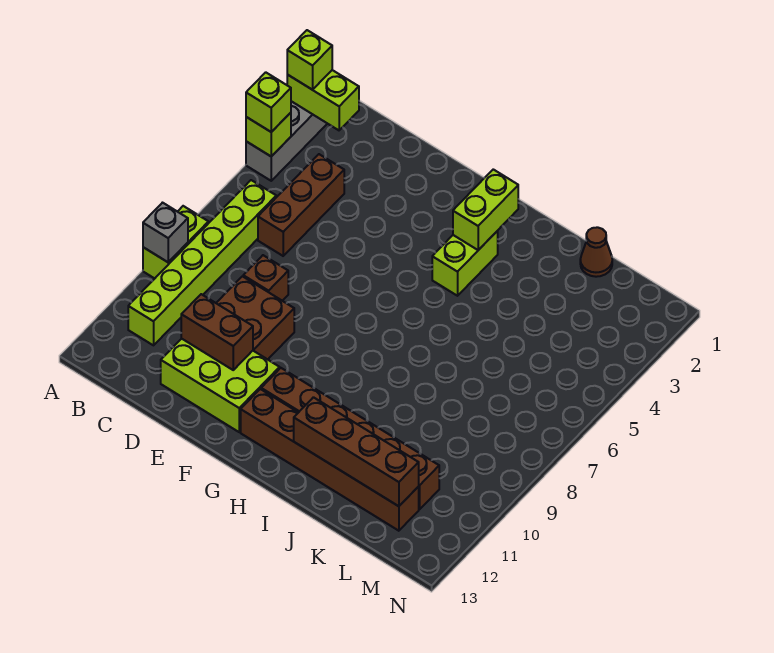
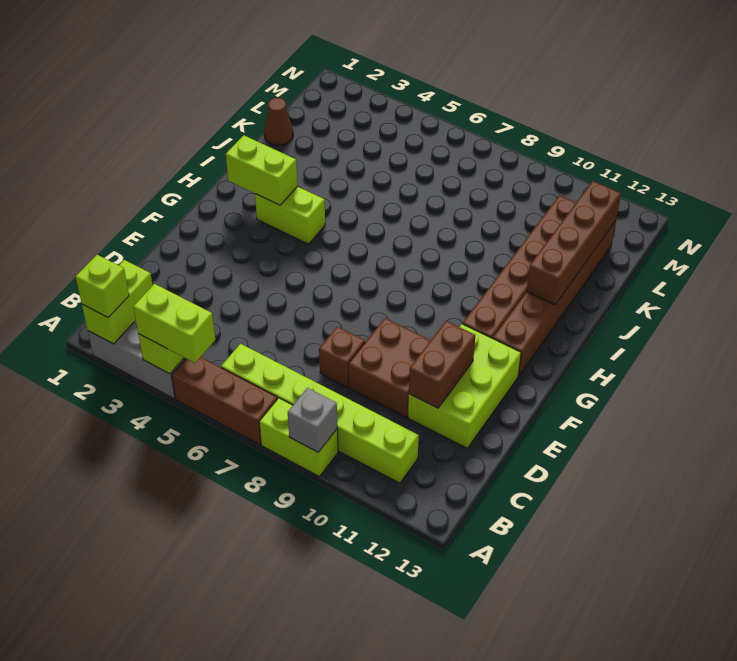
lime 1x1 brick [246,72,291,132] -> lime 1x2 brick [133,284,215,363]
brown 1x3 brick [258,154,344,256] -> brown 1x3 brick moved to [172,357,277,445]

